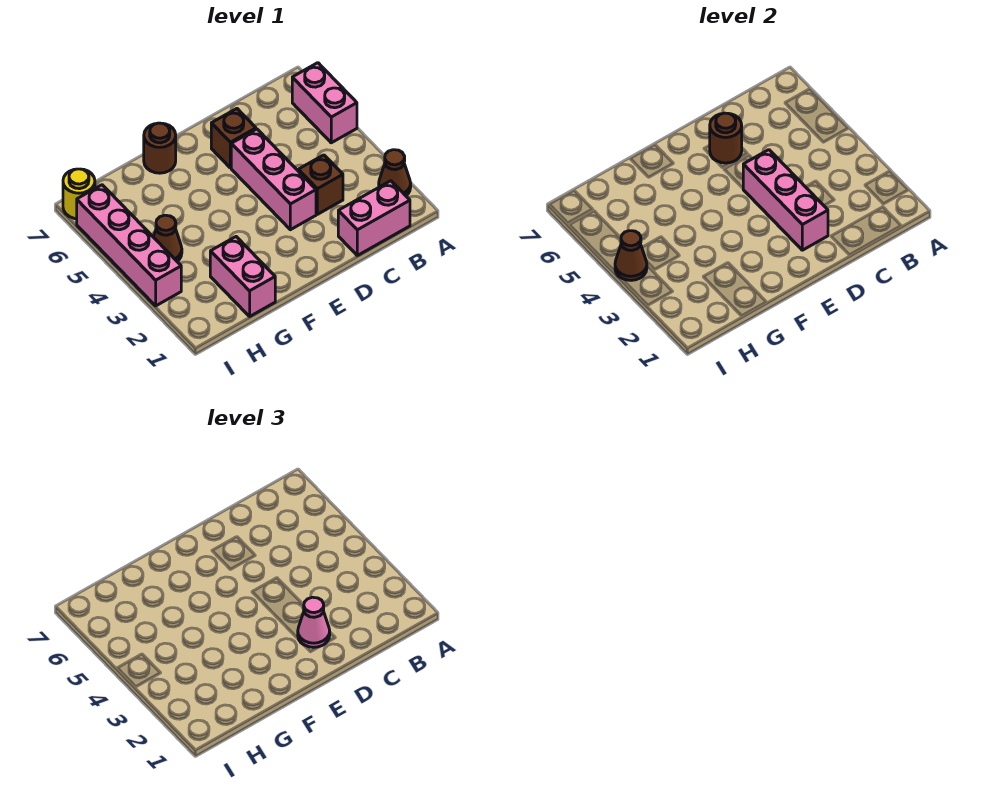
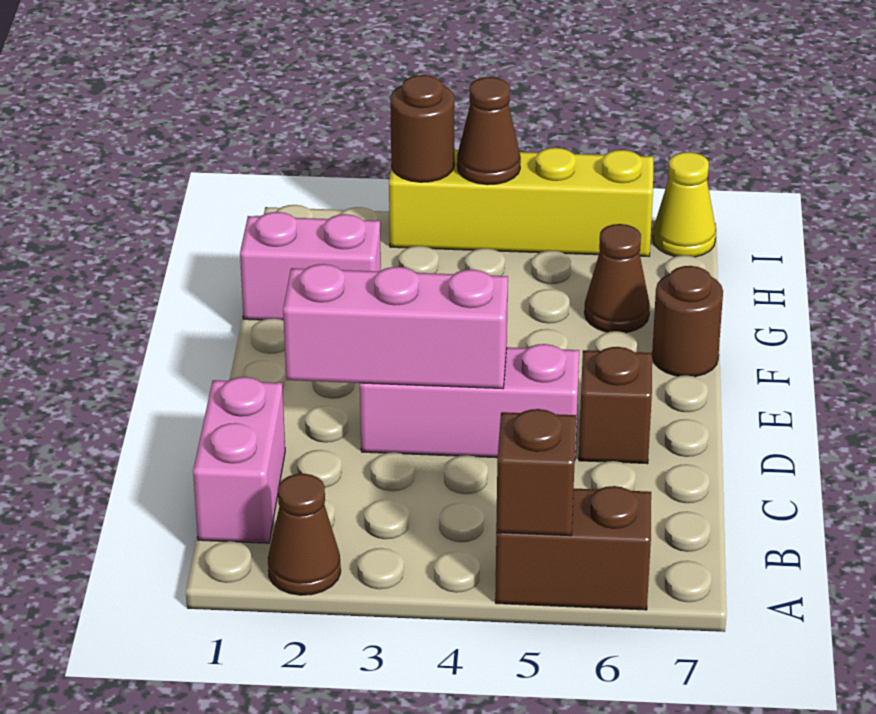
pink 1x2 brick [292,63,357,143] -> brown 1x2 brick [495,486,651,610]
brown 1x1 brick [298,155,343,214] -> brown 1x1 brick moved to [496,409,576,536]
pink 1x1 cone [298,597,330,647] -> none
brown 1x1 round brick [710,113,742,163] -> brown 1x1 round brick moved to [390,75,454,182]
brown 1x1 cone [154,215,182,261] -> brown 1x1 cone moved to [584,224,650,333]
pink 1x4 brick [77,185,181,306] -> yellow 1x4 brick [389,148,653,256]
yellow 1x1 round brick [63,169,95,219] -> yellow 1x1 cone [653,152,716,257]

